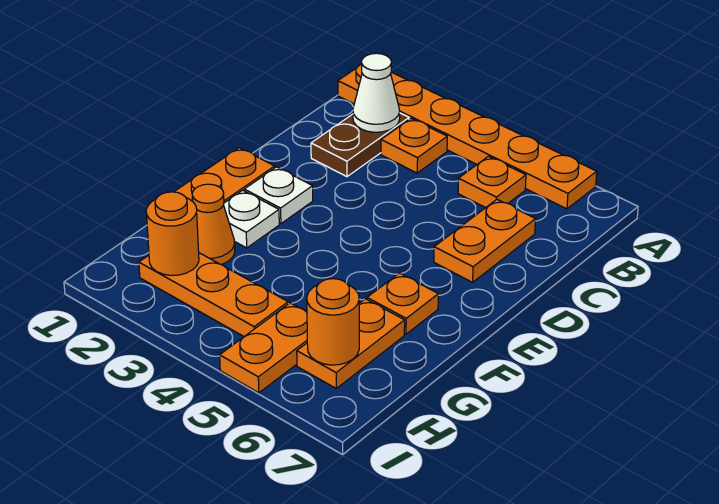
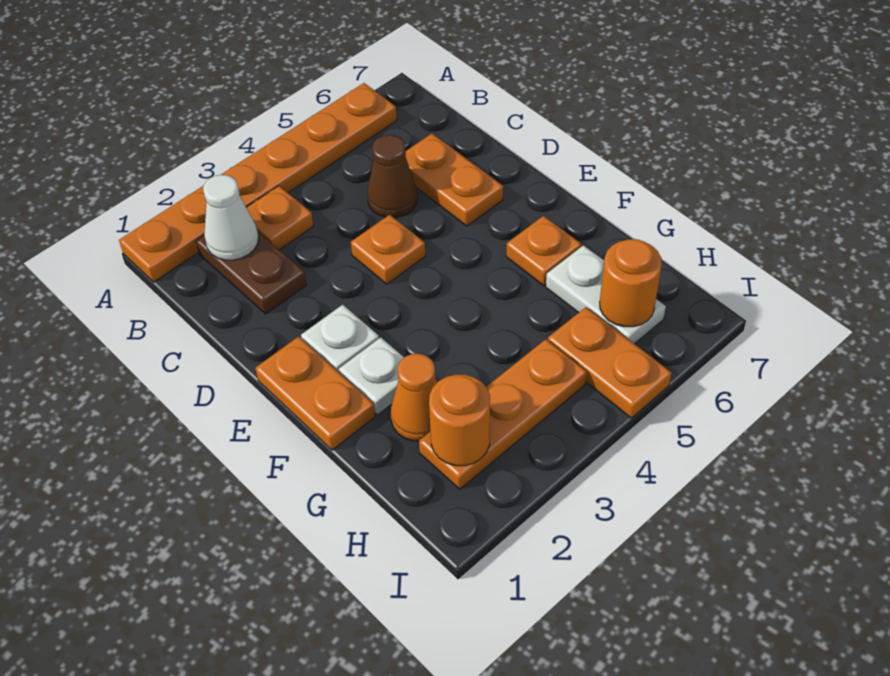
orange 1x1 plate [458,156,526,208] -> orange 1x1 plate moved to [351,215,425,284]
none -> brown 1x1 cone [367,135,418,218]
orange 1x2 plate [297,299,405,388] -> white 1x2 plate [546,245,666,344]

